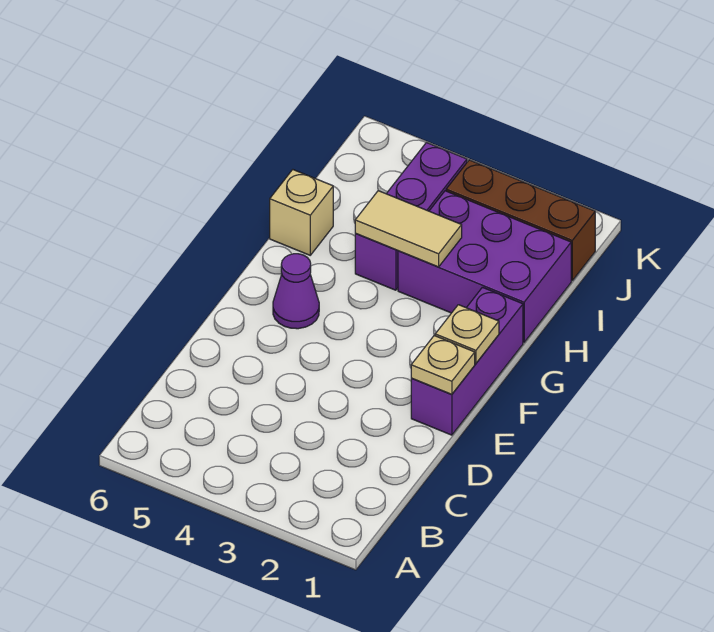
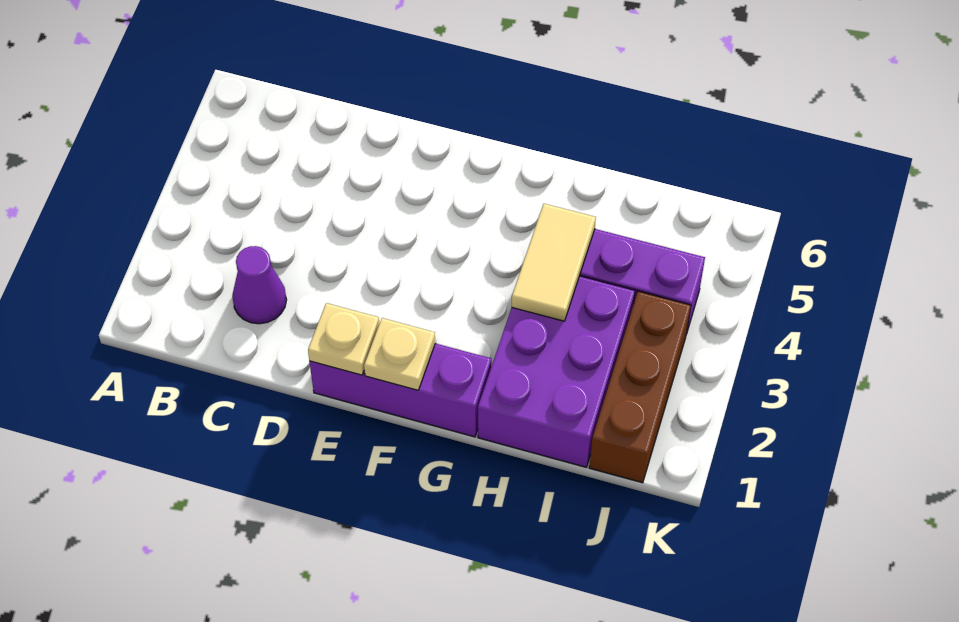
purple 1x1 cone [273,254,319,329] -> purple 1x1 cone moved to [232,246,287,324]
tan 1x1 brick [270,170,333,255] -> none

